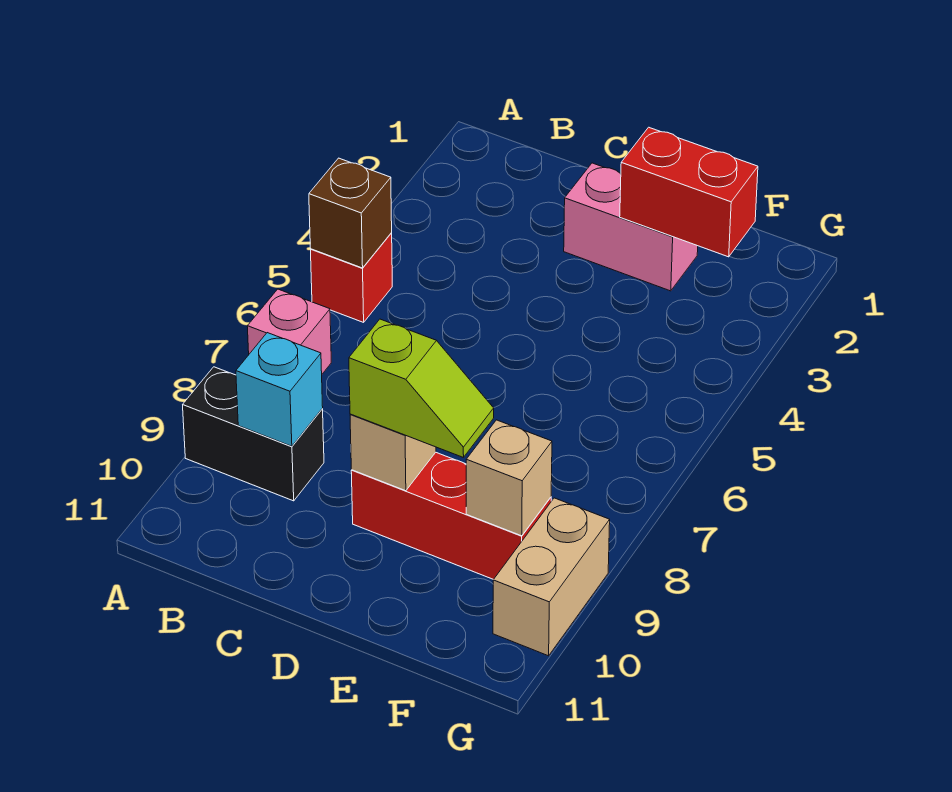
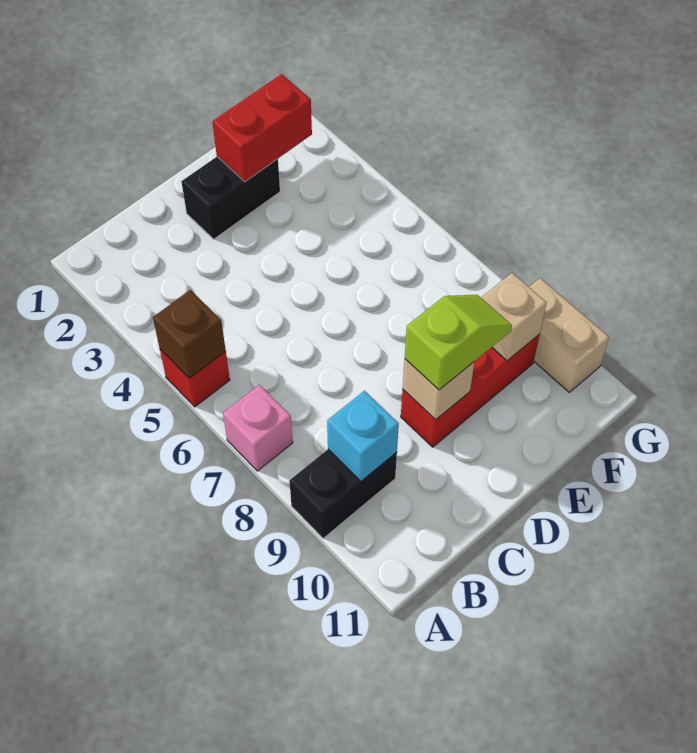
pink 1x2 brick [564,163,698,291] -> black 1x2 brick [181,157,280,239]

